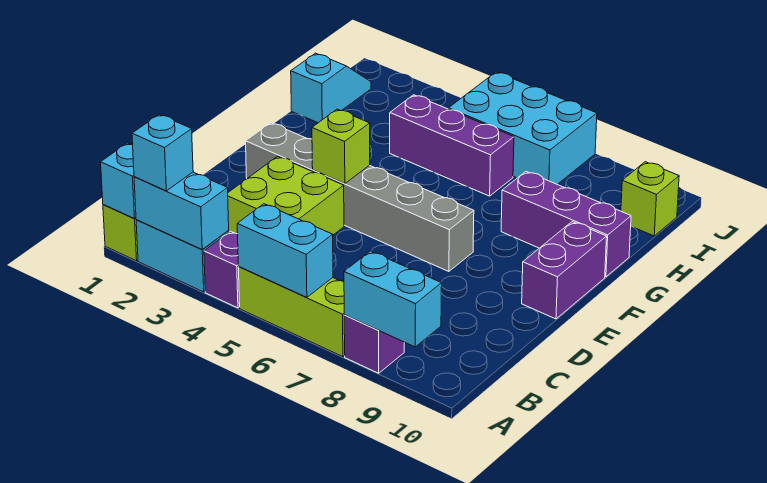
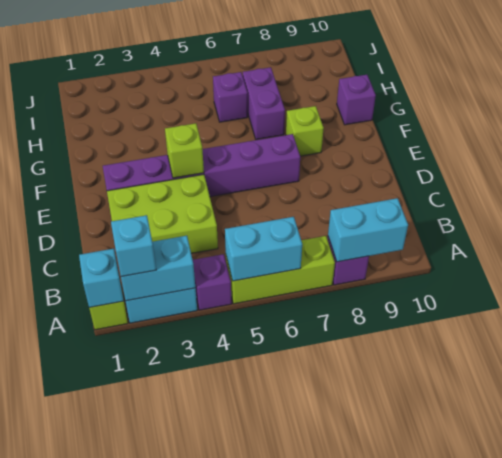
lime 2x2 brick [228,156,344,235] -> lime 2x3 brick [107,174,218,254]
grey 1x6 brick [246,123,474,272] -> purple 1x6 brick [103,134,300,197]
purple 1x2 brick [522,222,607,319] -> purple 1x2 brick moved to [243,67,285,139]
purple 1x3 brick [501,172,631,277] -> purple 1x1 brick [337,75,376,125]
cyan 1x2 slope [291,53,371,123] -> none
purple 1x3 brick [390,95,514,196] -> purple 1x1 brick [213,72,248,122]
cyan 2x3 brick [448,72,597,184] -> none
lime 1x1 brick [621,162,679,236] -> lime 1x1 brick moved to [286,106,324,156]

